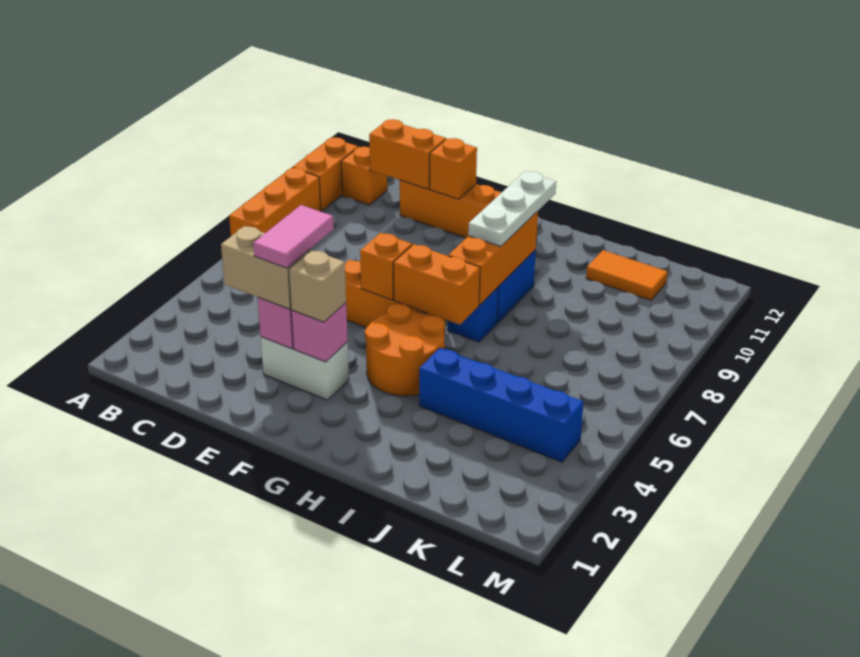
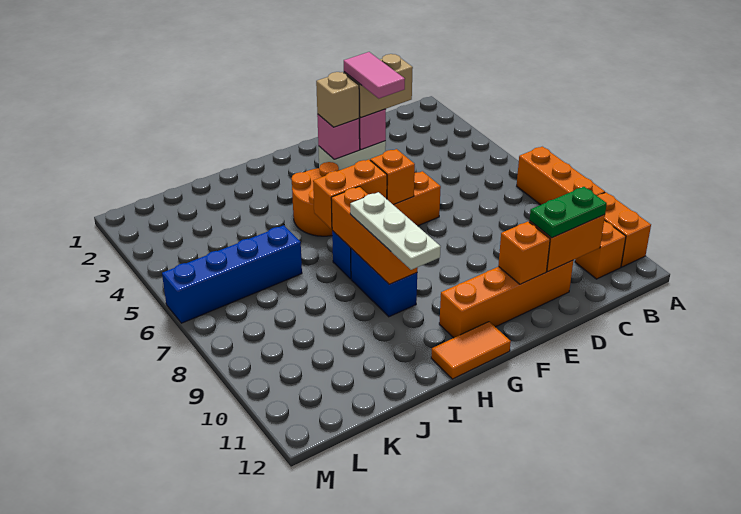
none -> green 1x2 plate [530,187,607,238]
blue 1x4 brick [419,348,583,462] -> blue 1x4 brick moved to [162,225,302,323]
orange 1x2 tile [586,250,668,300] -> orange 1x2 tile moved to [431,322,511,379]

